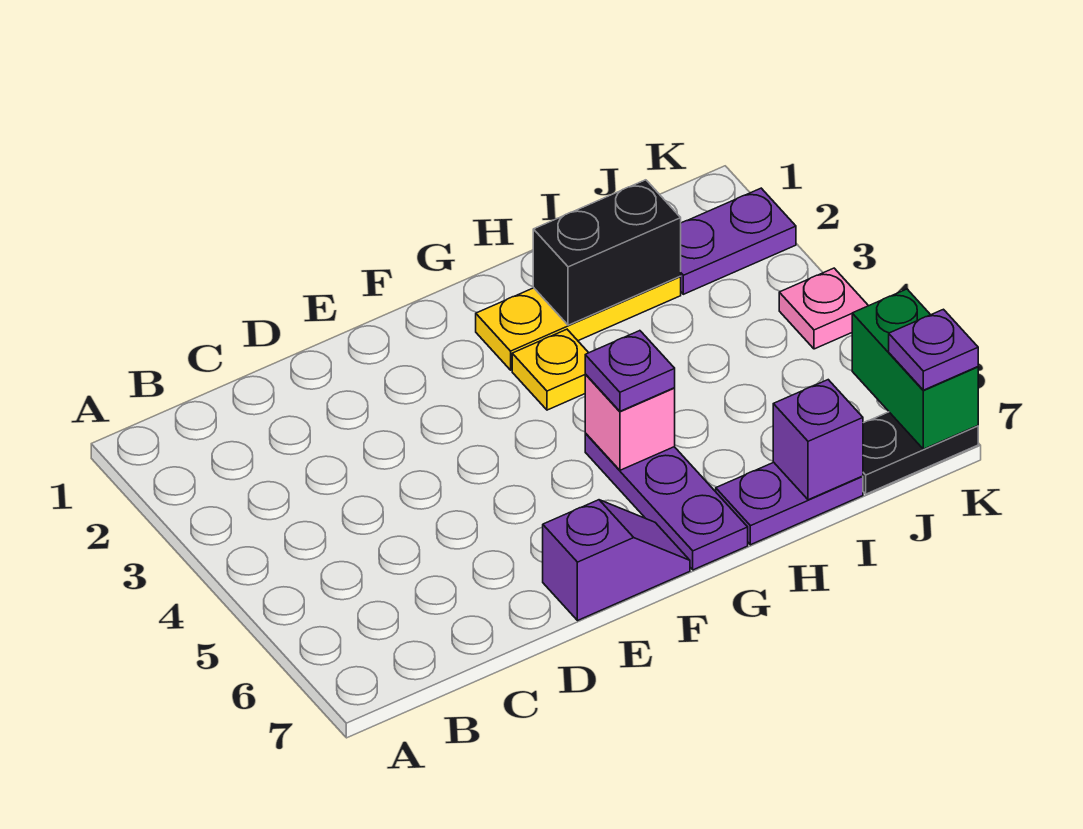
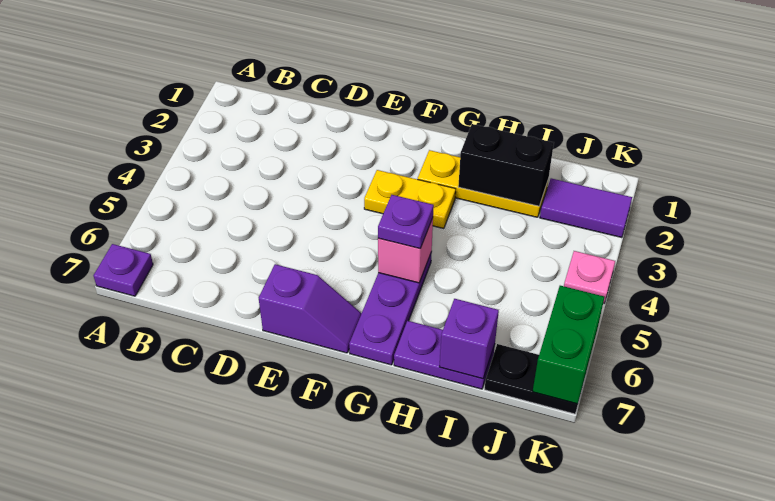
yellow 1x1 plate [512,329,588,410] -> yellow 1x2 plate [364,170,456,229]
purple 1x2 plate [681,188,796,294] -> purple 1x2 tile [540,178,632,238]
purple 1x1 plate [889,309,978,390] -> purple 1x1 plate moved to [93,244,153,296]

